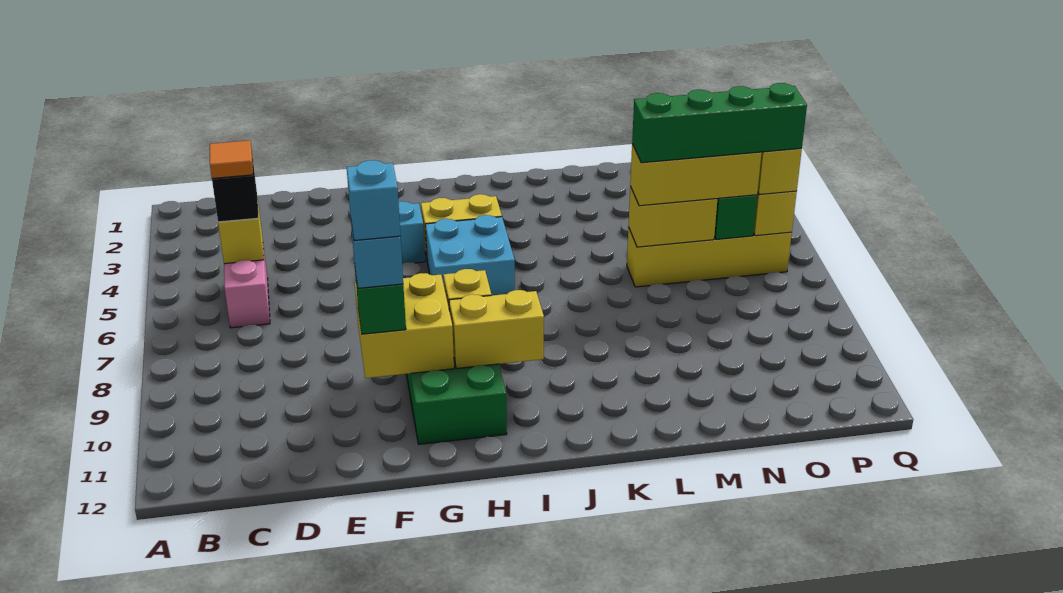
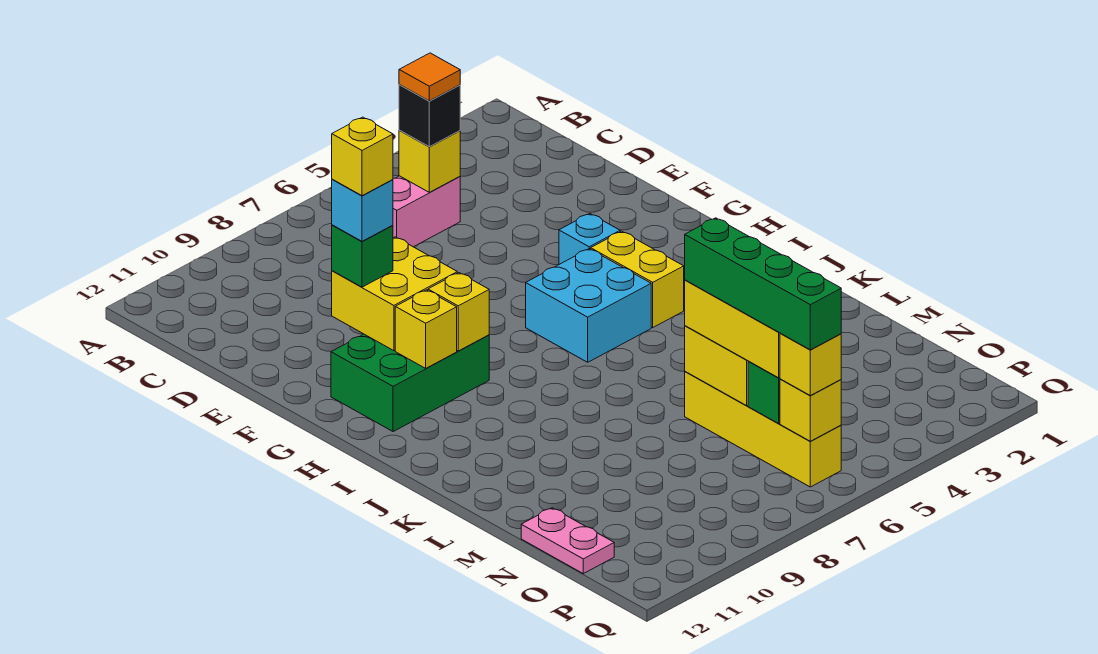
cyan 1x1 brick [347,160,400,241] -> yellow 1x1 brick [332,117,393,196]
yellow 1x2 brick [449,290,544,368] -> yellow 1x1 brick [395,290,457,368]
none -> pink 1x2 plate [521,508,614,574]

